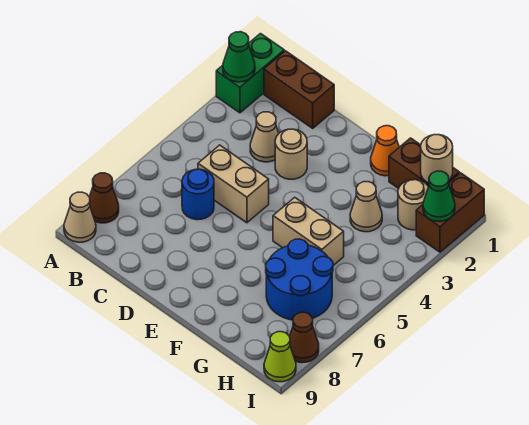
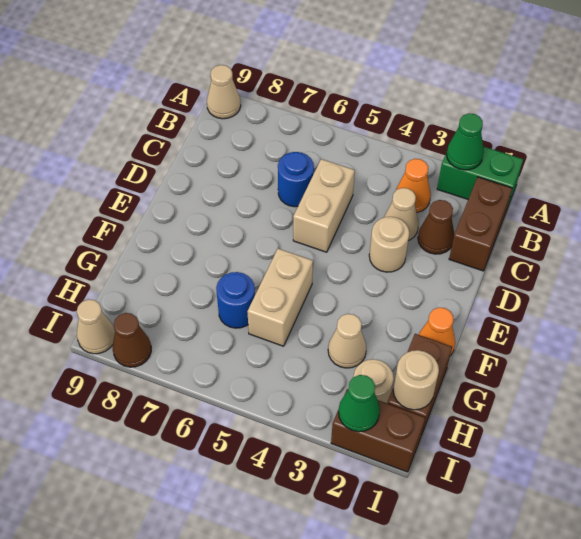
brown 1x1 cone [90,173,119,223] -> brown 1x1 cone moved to [418,200,454,254]
none -> orange 1x1 cone [396,159,431,213]
blue 2x2 round brick [266,239,333,320] -> blue 1x1 round brick [216,272,255,328]
lime 1x1 cone [264,332,296,382] -> tan 1x1 cone [77,300,115,354]

